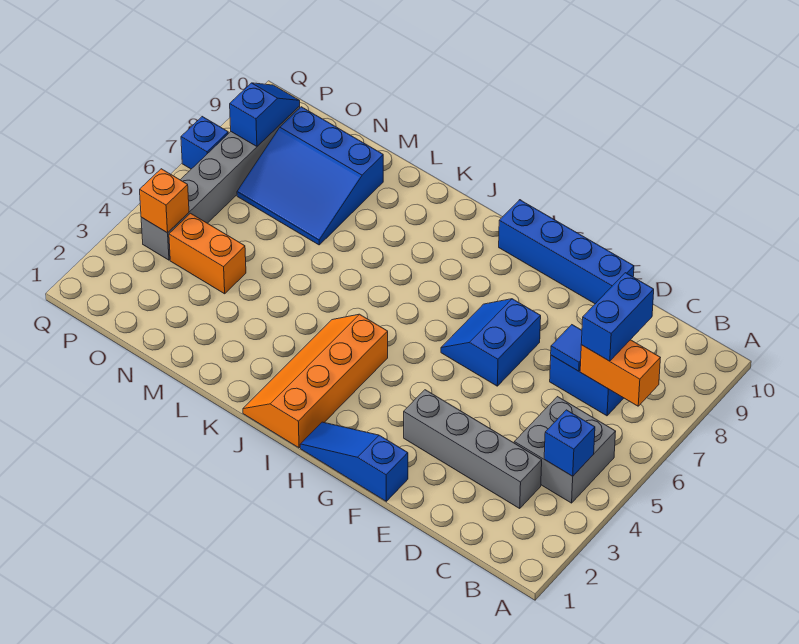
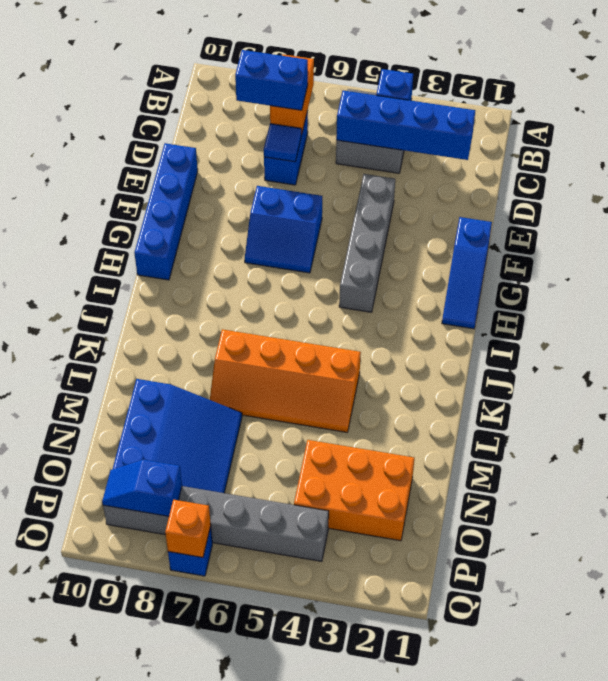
none -> blue 1x4 brick [336,91,475,160]
grey 1x4 brick [404,390,542,508] -> grey 1x4 brick moved to [339,174,395,312]
orange 2x4 slope [243,314,388,448] -> orange 2x4 slope moved to [210,329,361,432]
orange 1x2 brick [169,213,246,294] -> orange 2x3 brick [294,440,414,541]
orange 1x1 brick [140,169,189,233] -> orange 1x1 brick moved to [165,500,211,557]

